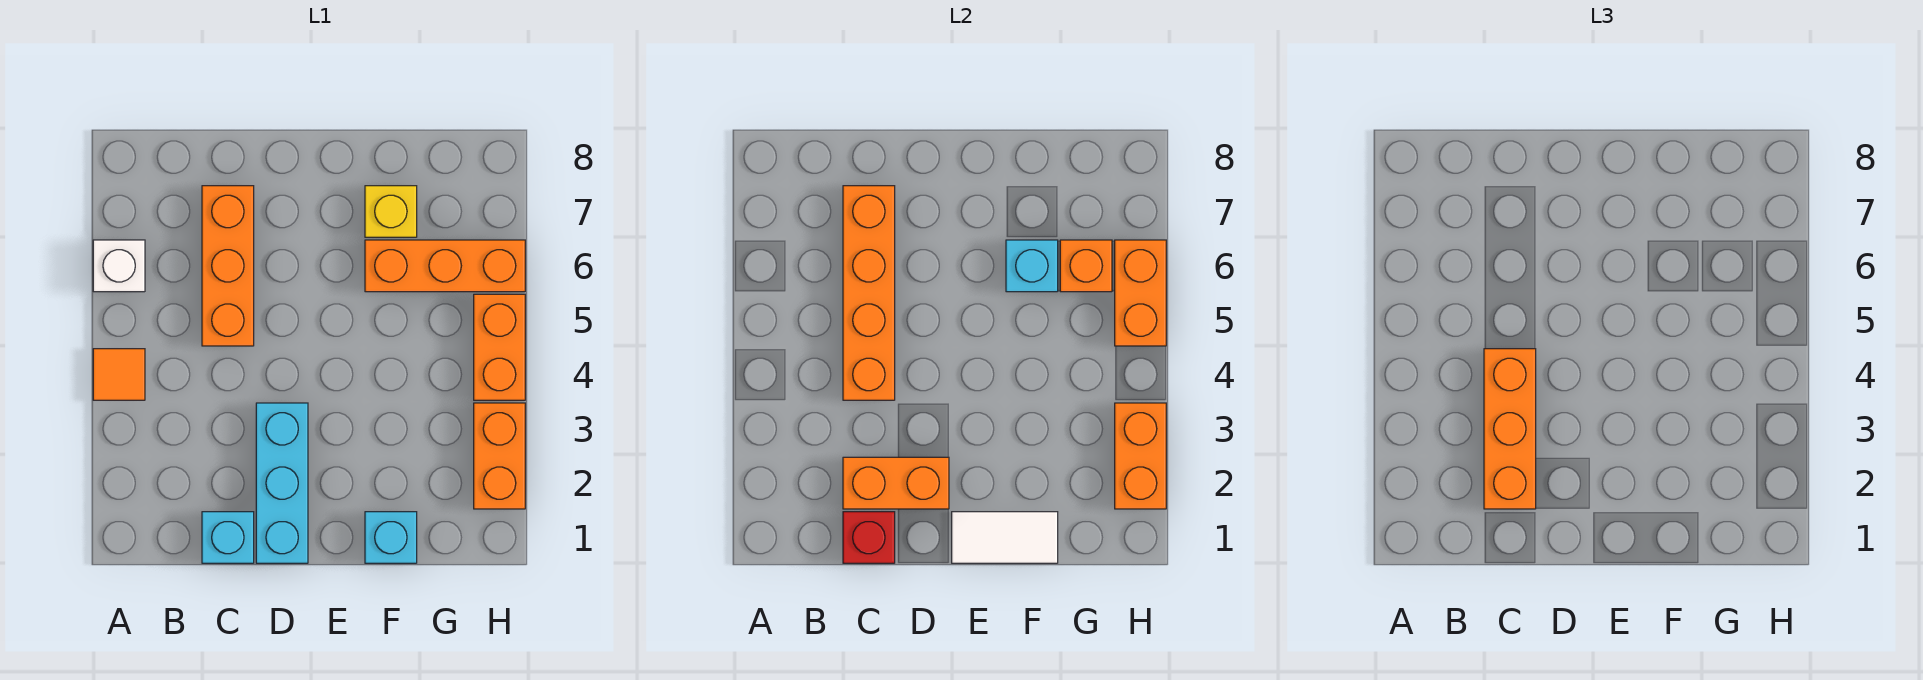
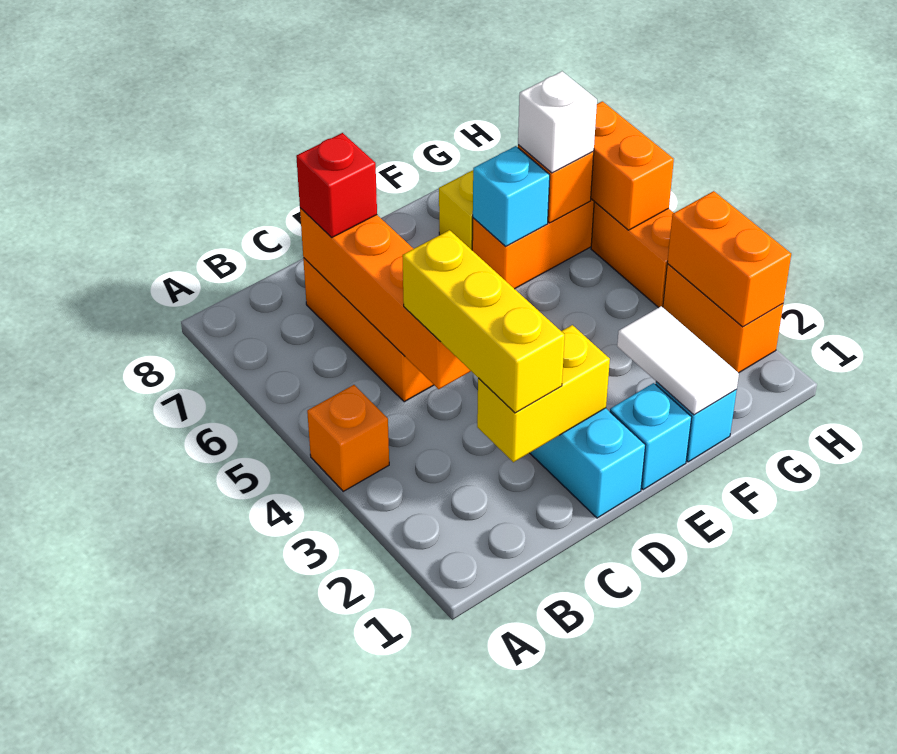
orange 1x1 tile [93,349,145,400] -> orange 1x1 brick [307,385,389,491]
white 1x1 brick [93,240,145,292] -> white 1x1 brick moved to [518,71,597,173]
cyan 1x1 brick [202,512,254,563] -> cyan 1x1 brick moved to [610,383,692,490]
red 1x1 brick [843,512,895,563] -> red 1x1 brick moved to [296,133,377,238]
orange 1x2 brick [843,457,949,509] -> yellow 1x2 brick [477,325,610,462]
orange 1x3 brick [1484,349,1536,509] -> yellow 1x3 brick [402,230,565,413]
white 1x2 tile [952,512,1058,563] -> white 1x2 tile turned to [617,306,739,415]

